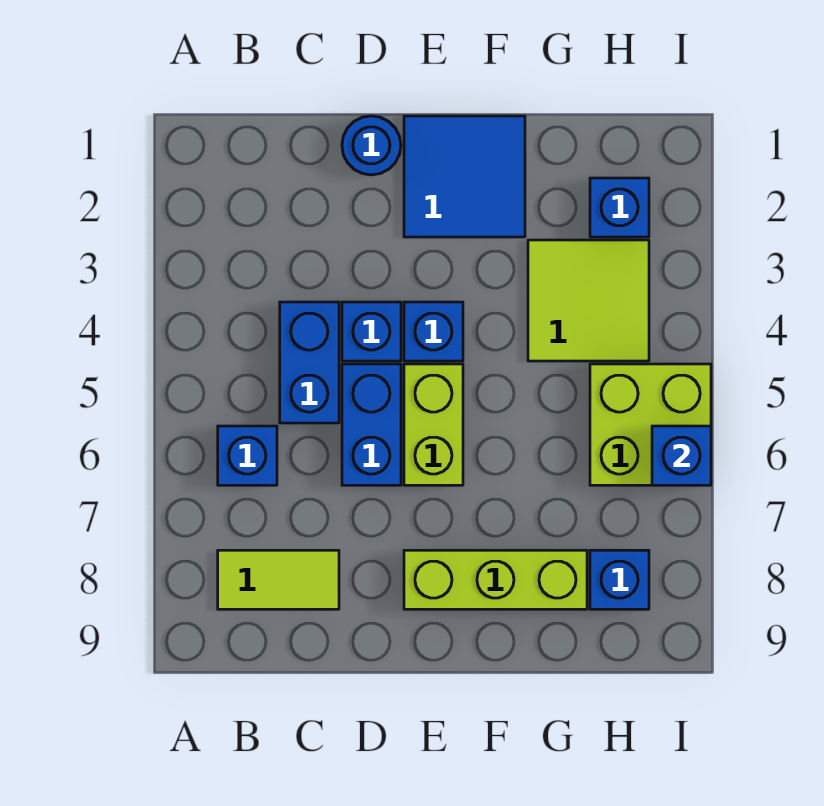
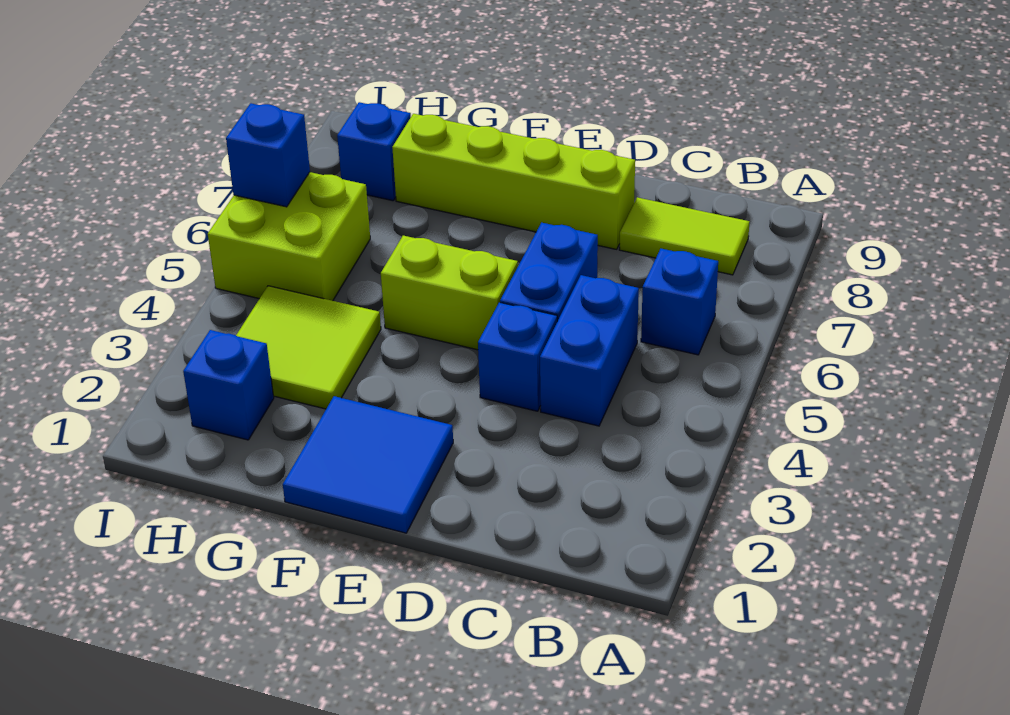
blue 1x1 round brick [342,116,401,175] -> none
blue 1x1 brick [404,302,463,361] -> none
lime 1x2 brick [404,364,463,485] -> lime 1x2 brick turned to [381,236,518,350]
lime 1x3 brick [404,550,587,609] -> lime 1x4 brick [392,114,635,249]

